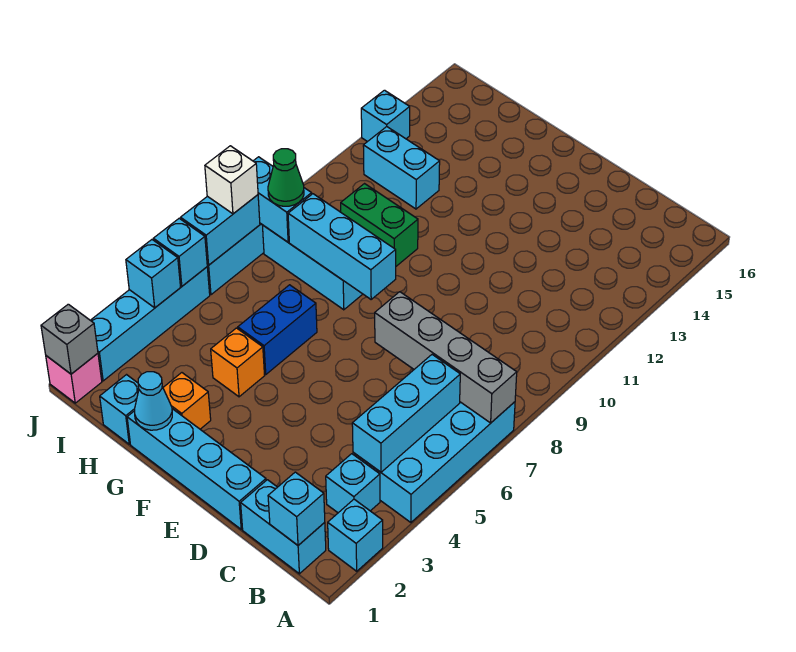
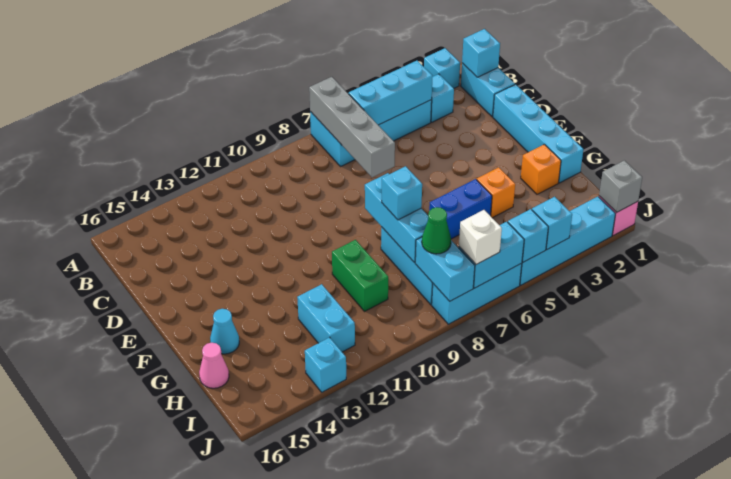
cyan 1x1 cone [135,372,172,430] -> cyan 1x1 cone moved to [210,309,239,354]
cyan 1x1 brick [100,375,139,444] -> cyan 1x1 brick moved to [382,166,422,220]
none -> pink 1x1 cone [199,343,229,388]

